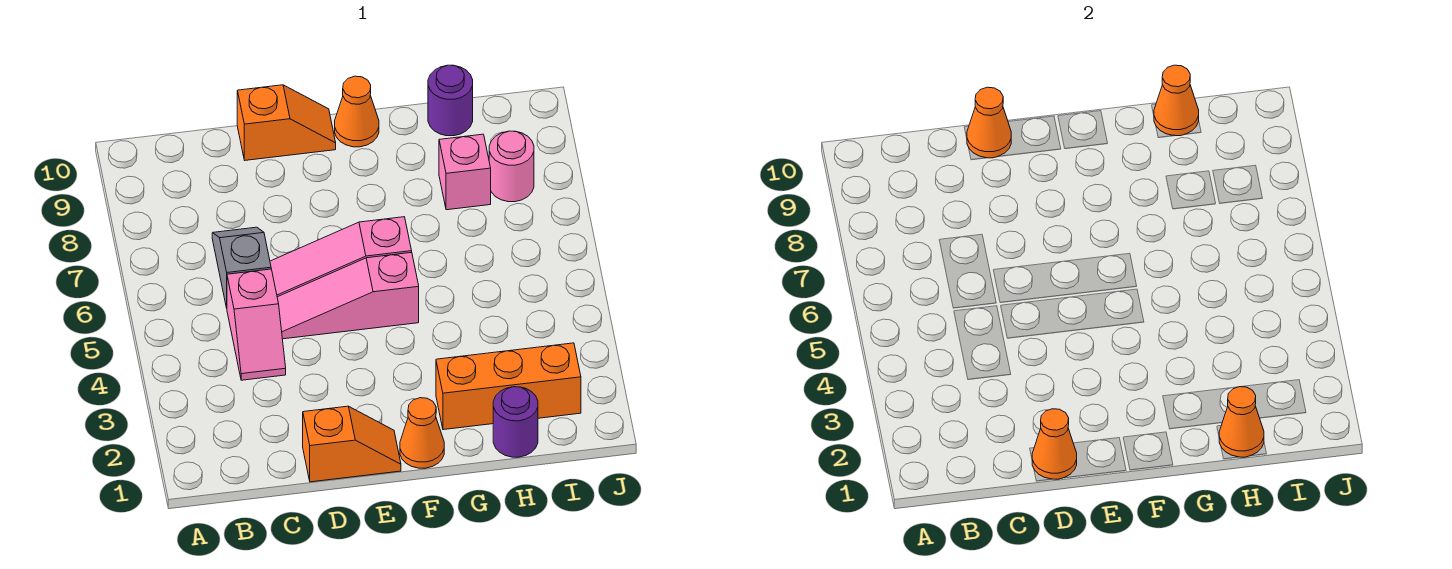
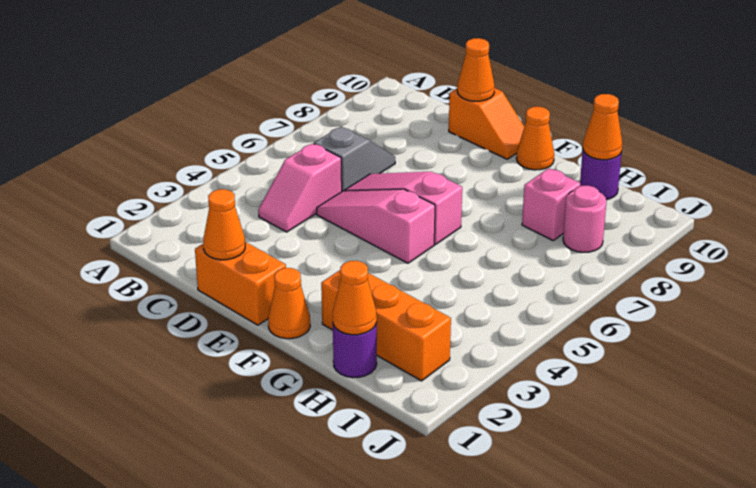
orange 1x2 slope [303,406,401,482] -> orange 1x2 brick [195,242,286,325]

